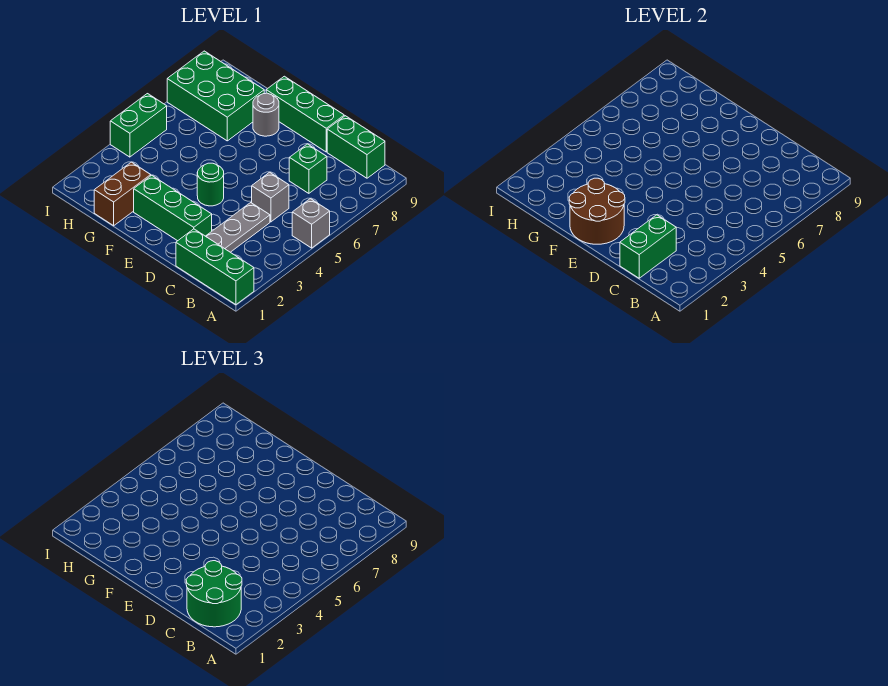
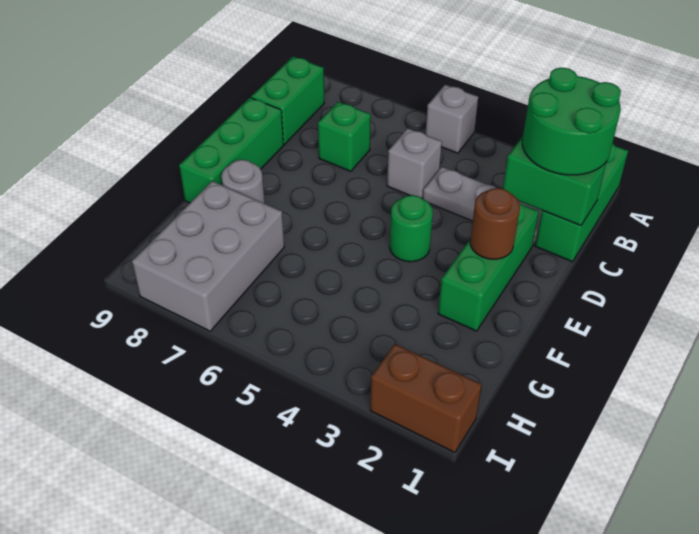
brown 2x2 round brick [569,178,625,244] -> brown 1x1 round brick [470,188,520,259]
brown 1x2 brick [94,162,151,226] -> brown 1x2 brick moved to [370,344,482,453]
green 2x3 brick [167,51,264,141] -> grey 2x3 brick [132,181,284,331]
green 1x2 brick [110,94,167,157] -> none

